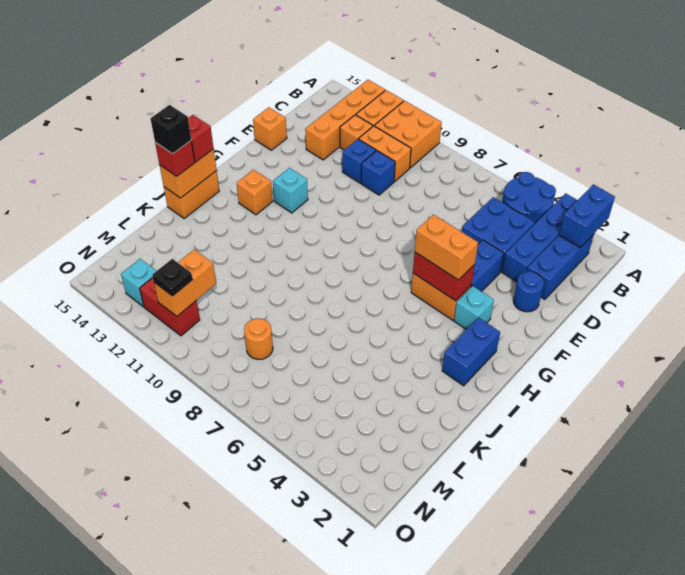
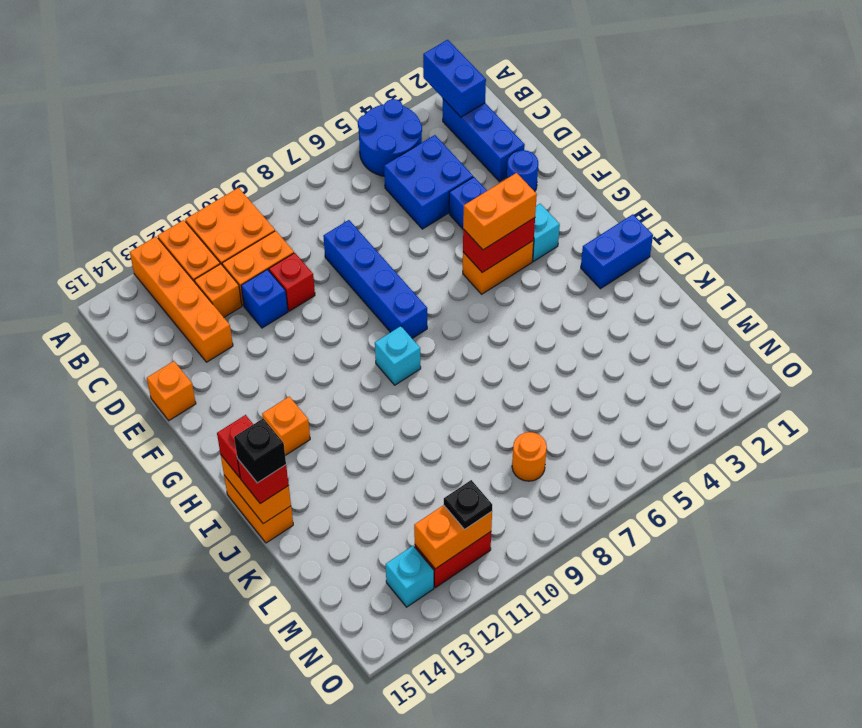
blue 1x4 brick [502,193,577,282] -> blue 1x4 brick moved to [323,220,427,338]
blue 1x1 brick [361,151,395,195] -> red 1x1 brick [269,253,315,311]
cyan 1x1 brick [273,168,308,213] -> cyan 1x1 brick moved to [375,326,421,385]
blue 1x2 brick [442,318,500,386] -> blue 1x2 brick turned to [581,214,653,289]
orange 1x2 brick [154,250,216,316] -> orange 1x2 brick turned to [414,505,492,569]

